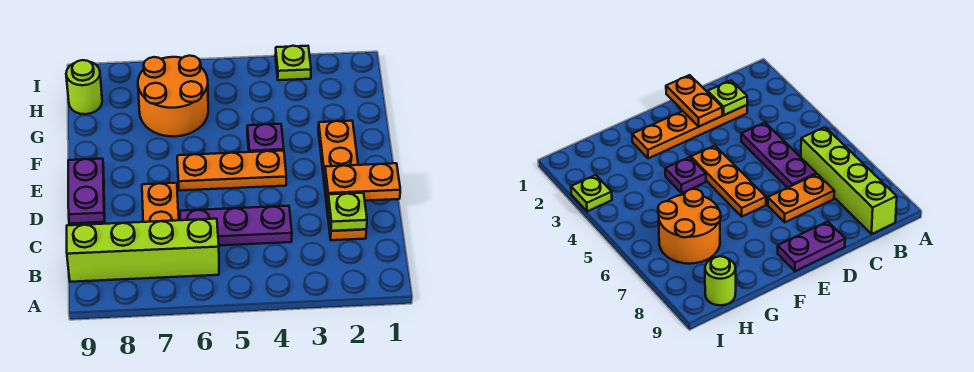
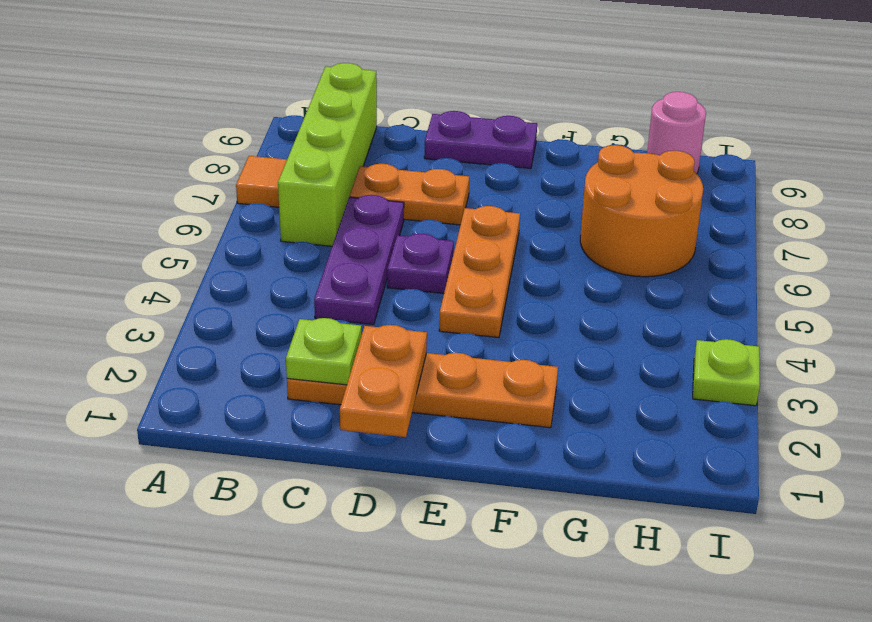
none -> orange 1x1 tile [236,156,287,207]
purple 1x1 plate [247,124,284,152] -> purple 1x1 plate moved to [387,234,454,294]
lime 1x1 round brick [66,60,102,114] -> pink 1x1 round brick [647,92,706,174]

